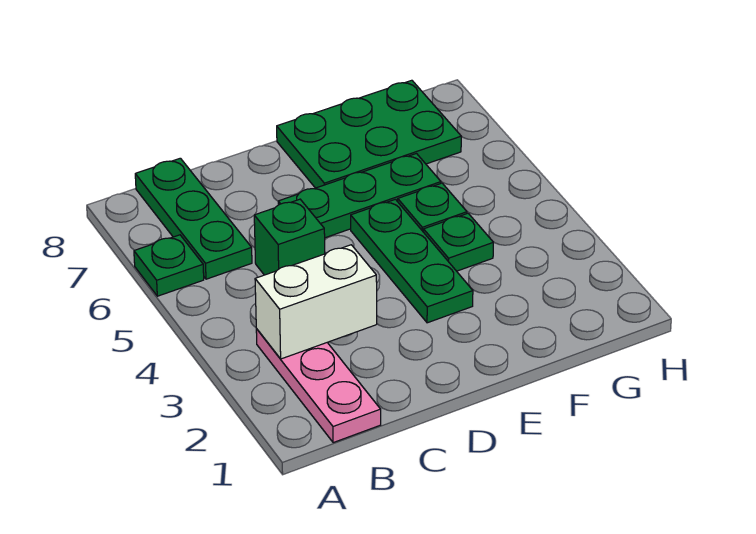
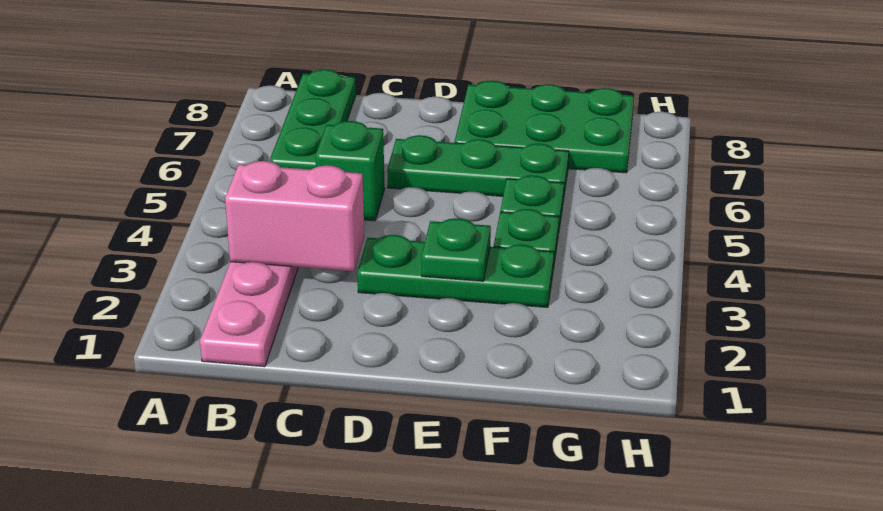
green 1x1 plate [134,235,204,296] -> green 1x1 plate moved to [422,218,491,281]
white 1x2 brick [255,245,377,359] -> pink 1x2 brick [225,161,364,271]
green 1x3 plate [351,199,473,323] -> green 1x3 plate turned to [357,235,554,307]

